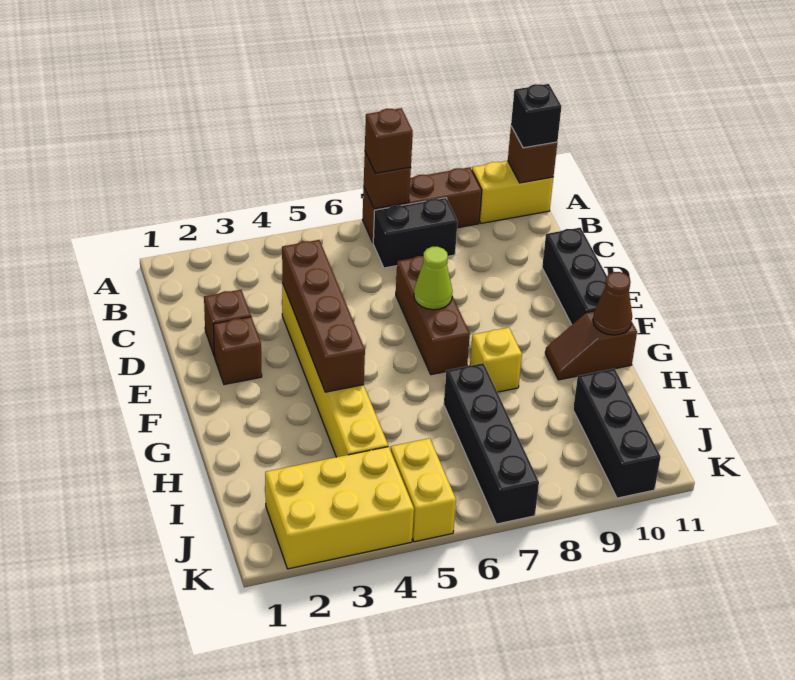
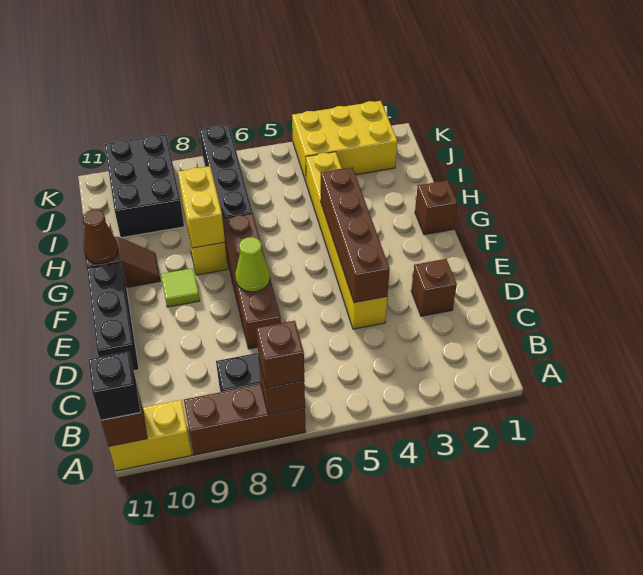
brown 1x3 brick [396,256,470,375] -> brown 1x4 brick [223,213,281,349]
brown 1x1 brick [214,317,262,385] -> brown 1x1 brick moved to [415,180,458,235]
none -> lime 1x1 tile [161,268,200,307]
black 1x3 brick [573,369,661,498] -> black 2x3 brick [104,134,184,238]
yellow 1x2 brick [391,438,456,542] -> yellow 1x2 brick moved to [178,166,225,248]

